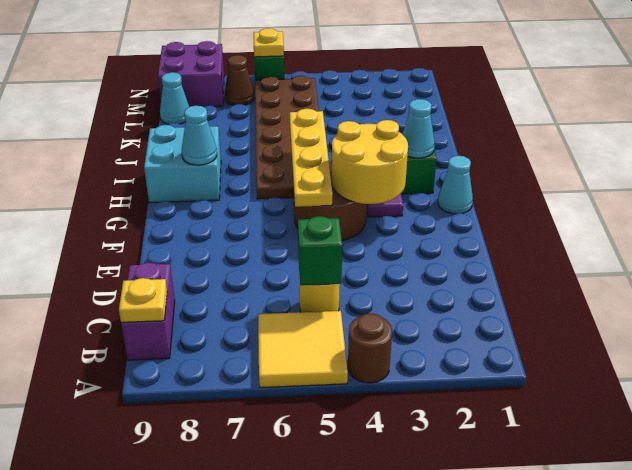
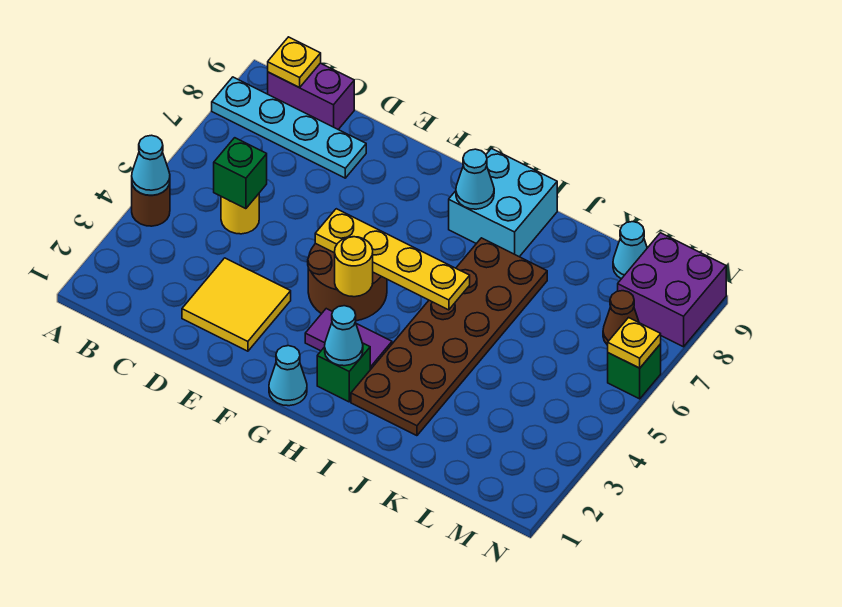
none -> cyan 1x1 cone [132,135,170,195]
yellow 2x2 tile [258,311,348,388] -> yellow 2x2 tile moved to [182,258,291,351]
none -> cyan 1x4 plate [212,77,366,178]
yellow 2x2 round brick [332,120,408,204] -> yellow 1x1 round brick [335,237,373,297]
brown 2x6 plate [255,76,319,199] -> brown 2x6 plate turned to [351,238,547,436]

